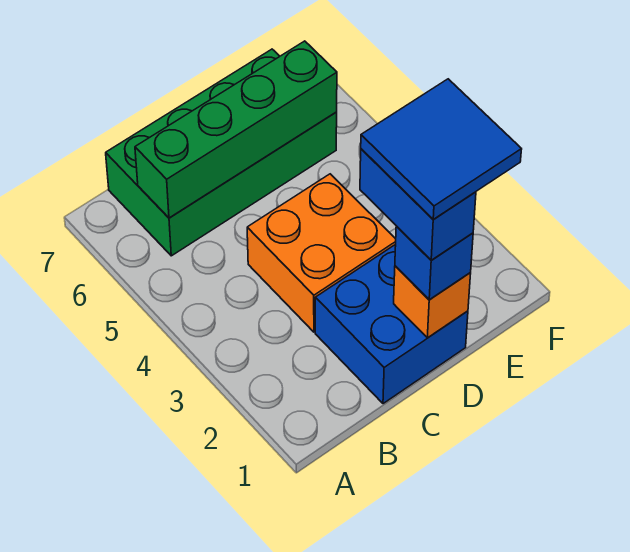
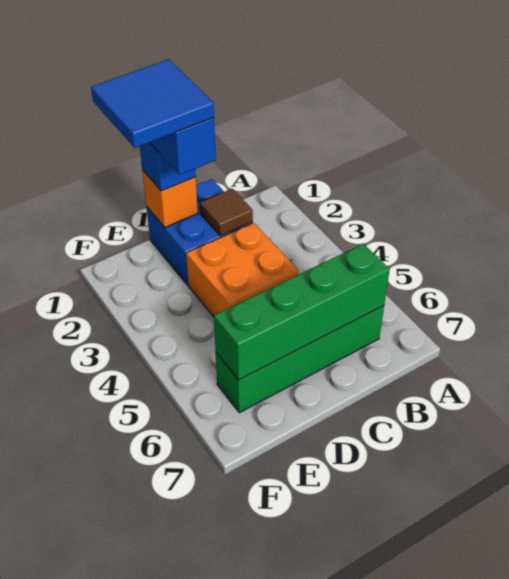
green 2x4 brick [106,49,337,256] -> green 1x4 brick [216,306,384,413]
none -> brown 1x1 tile [200,189,253,236]

